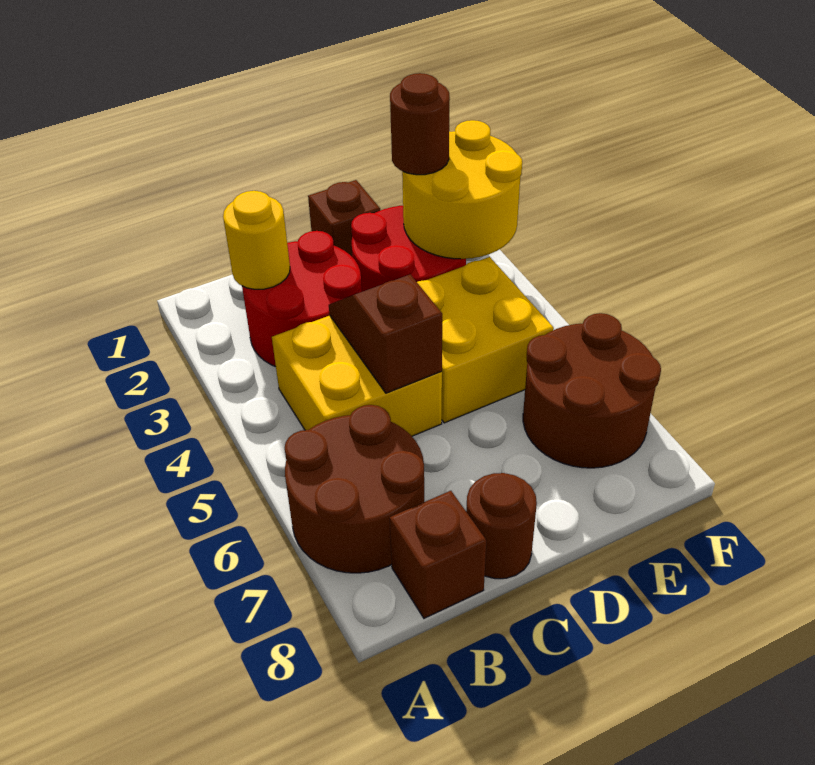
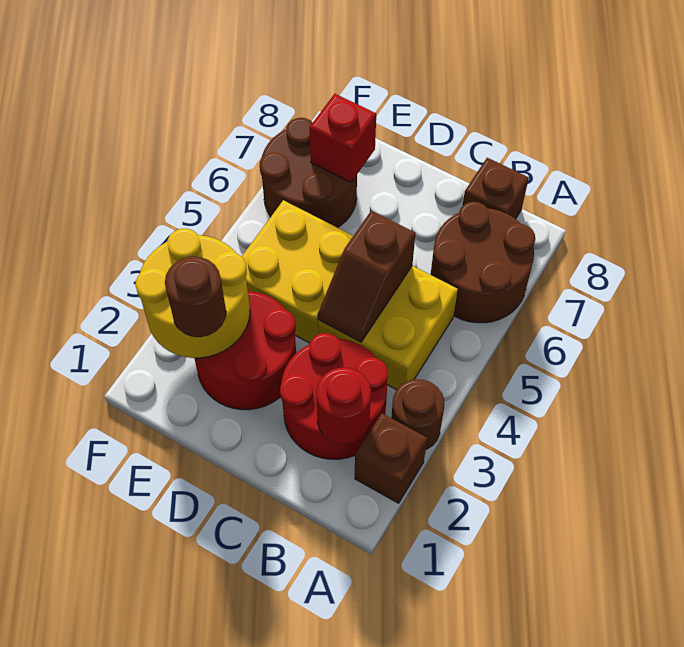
yellow 1x1 round brick [223,191,290,289] -> red 1x1 round brick [316,368,371,444]
brown 1x1 round brick [466,473,537,579] -> brown 1x1 round brick moved to [391,379,444,449]
brown 1x1 brick [308,180,380,256] -> brown 1x1 brick moved to [355,413,427,503]
none -> red 1x1 brick [309,94,376,182]

